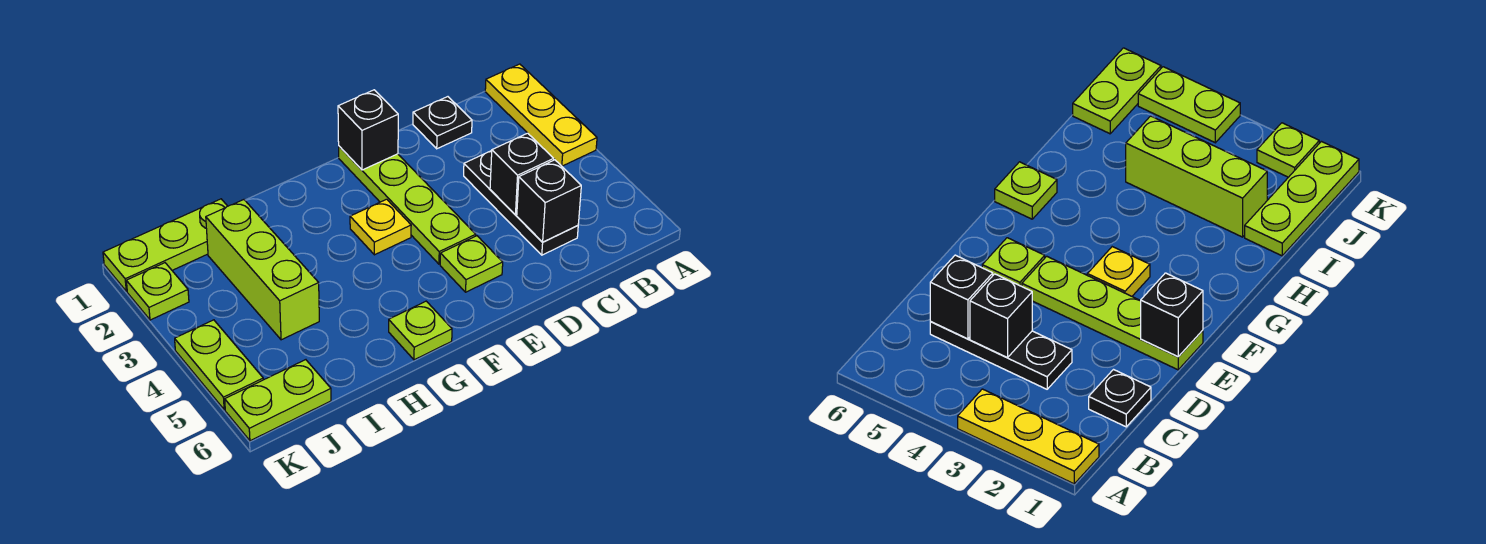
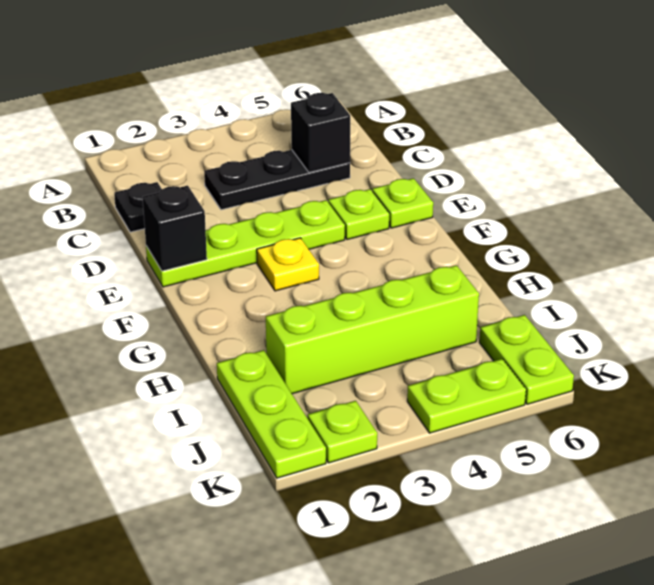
yellow 1x3 plate [485,64,597,166] -> none
black 1x1 brick [490,133,554,215] -> none
lime 1x1 plate [389,301,452,360] -> lime 1x1 plate moved to [372,178,433,228]
lime 1x3 brick [206,200,319,340] -> lime 1x4 brick [266,265,479,394]

